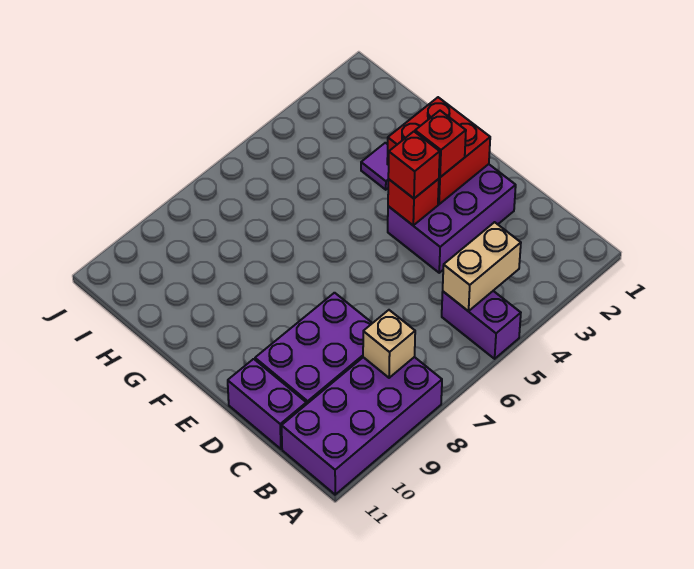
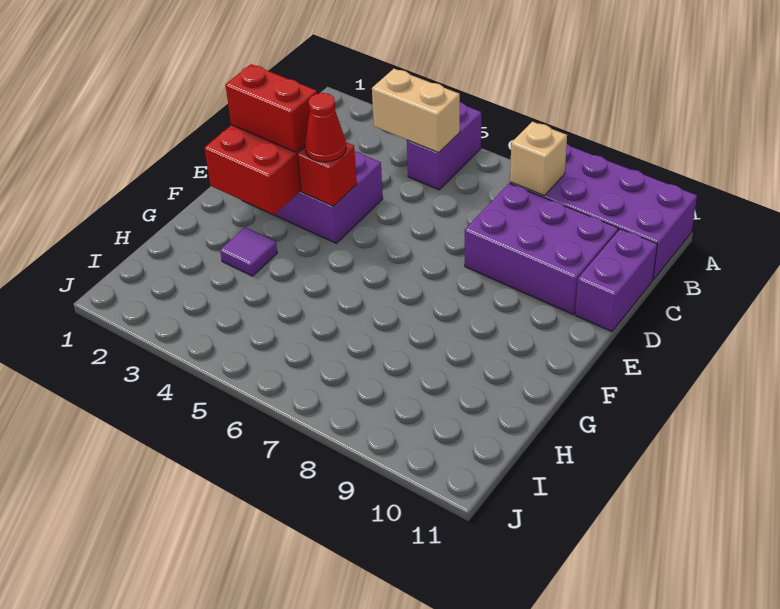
red 1x1 brick [415,111,466,177] -> red 1x2 brick [226,64,317,152]
red 1x1 brick [388,132,440,198] -> red 1x1 cone [305,93,346,162]

